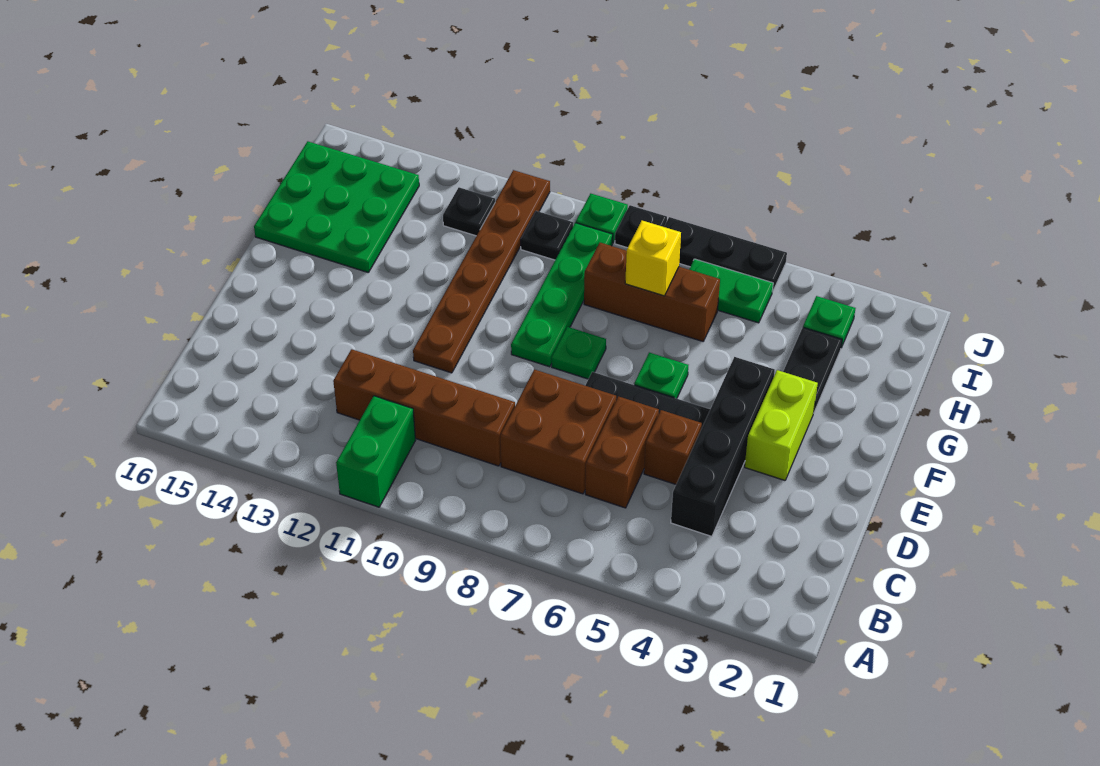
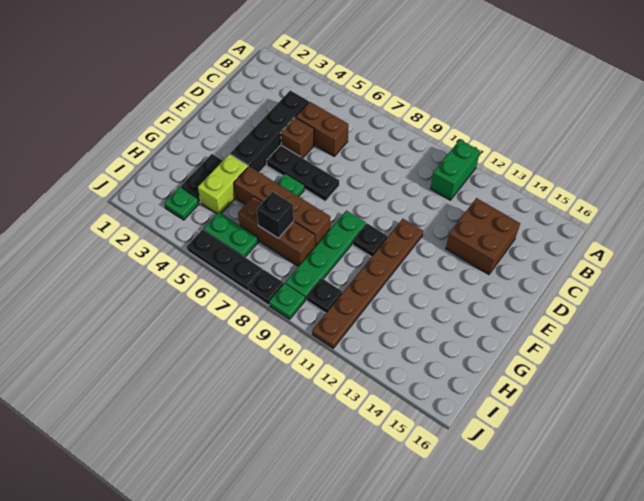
brown 1x2 brick [585,396,659,508] -> brown 1x2 brick turned to [296,102,348,156]
brown 2x2 brick [500,369,616,494] -> brown 2x2 brick moved to [446,198,520,275]
brown 1x4 brick [333,349,515,466] -> brown 1x4 brick moved to [234,166,330,247]
lime 1x2 brick [745,370,818,480] -> lime 1x2 brick moved to [198,154,248,214]
green 1x1 plate [552,327,606,379] -> none
green 3x3 plate [254,141,419,272] -> none
yellow 1x1 brick [625,221,681,296] -> black 1x1 brick [257,192,294,238]
black 1x1 plate [443,187,495,236] -> black 1x1 plate moved to [353,223,387,257]

